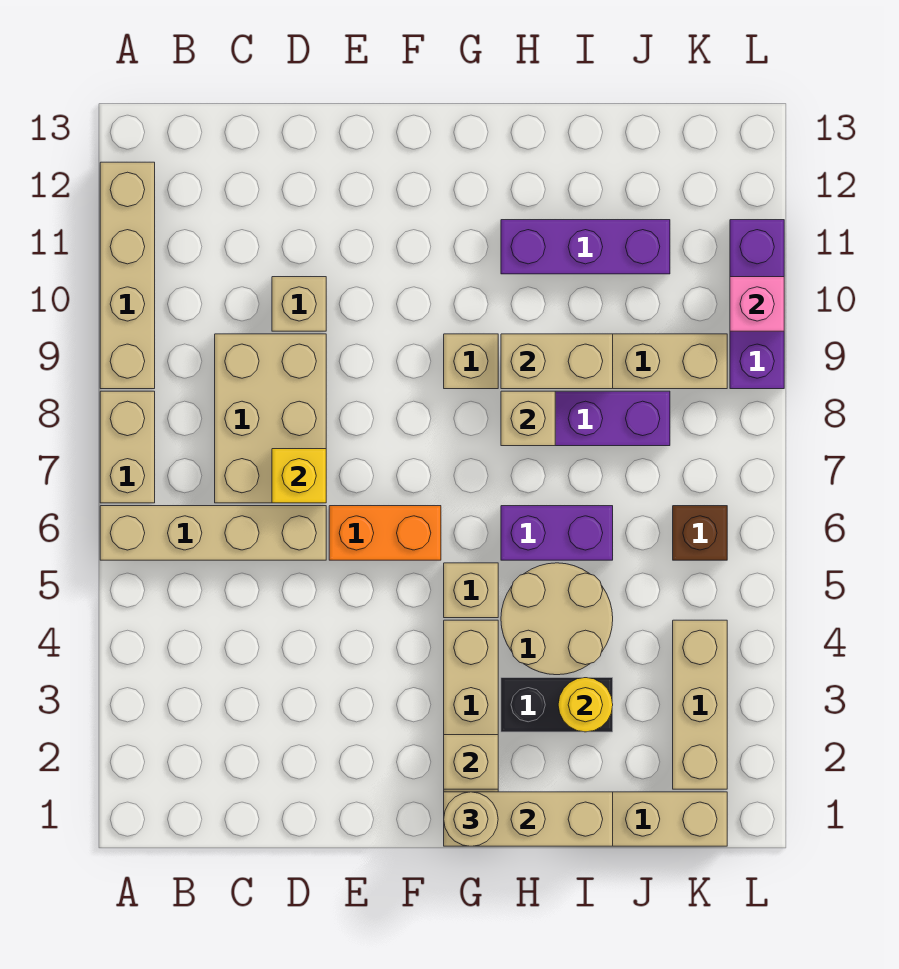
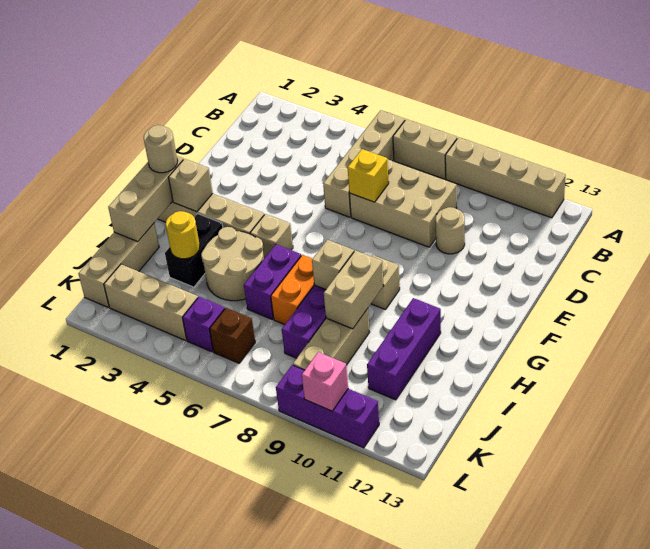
tan 1x1 brick [272,277,326,331] -> tan 1x1 round brick [436,207,465,254]
orange 1x2 brick [329,506,441,560] -> orange 1x2 brick moved to [271,255,314,325]
none -> purple 1x1 brick [183,297,225,352]

